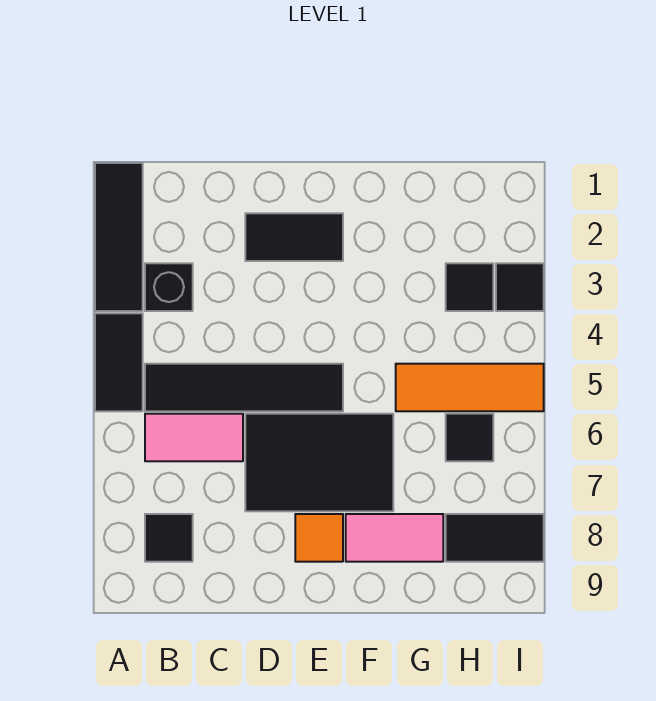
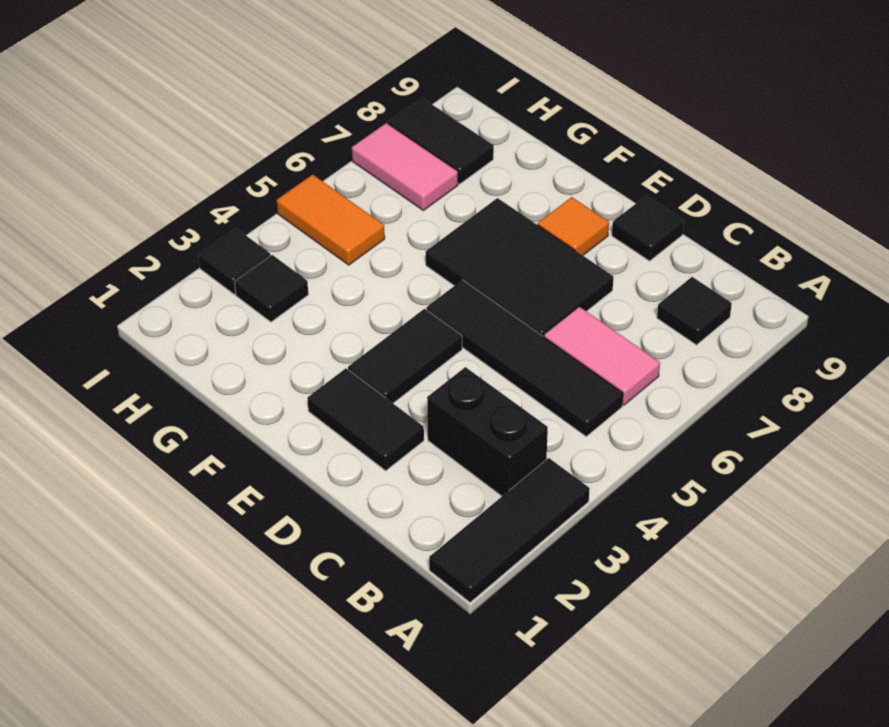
black 1x2 tile [95,313,143,411] -> black 1x2 tile moved to [348,309,462,403]
black 1x1 brick [145,263,193,311] -> black 1x2 brick [427,367,548,496]
pink 1x2 tile [346,514,443,562] -> pink 1x2 tile moved to [352,123,458,211]
orange 1x3 tile [396,364,544,411] -> orange 1x2 tile [277,175,385,265]
black 1x1 tile [446,414,493,461] -> black 1x1 tile moved to [612,196,684,261]

